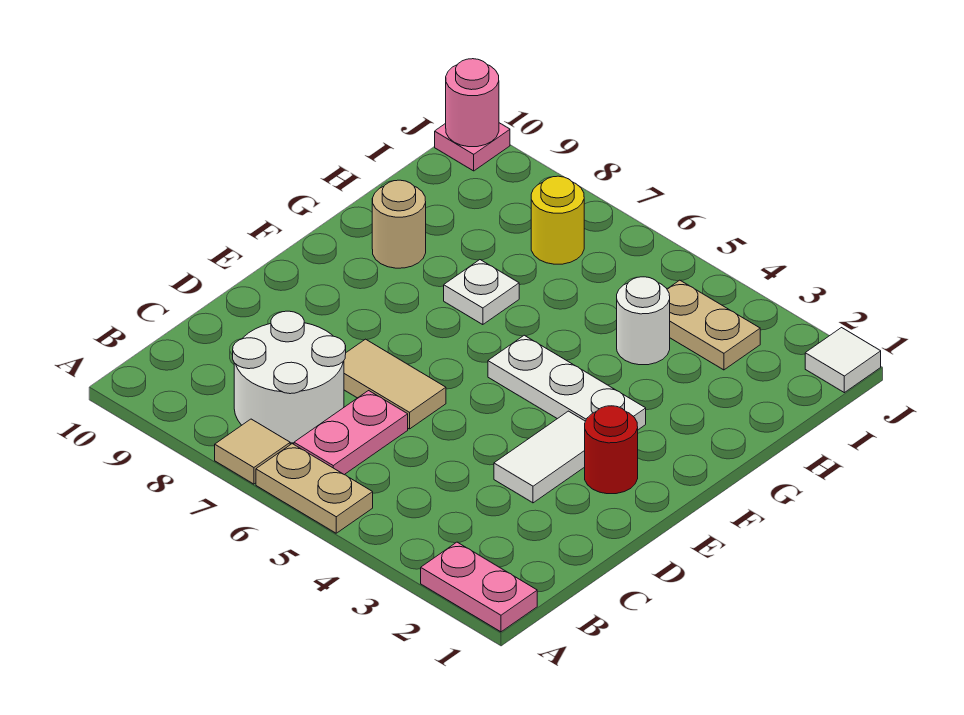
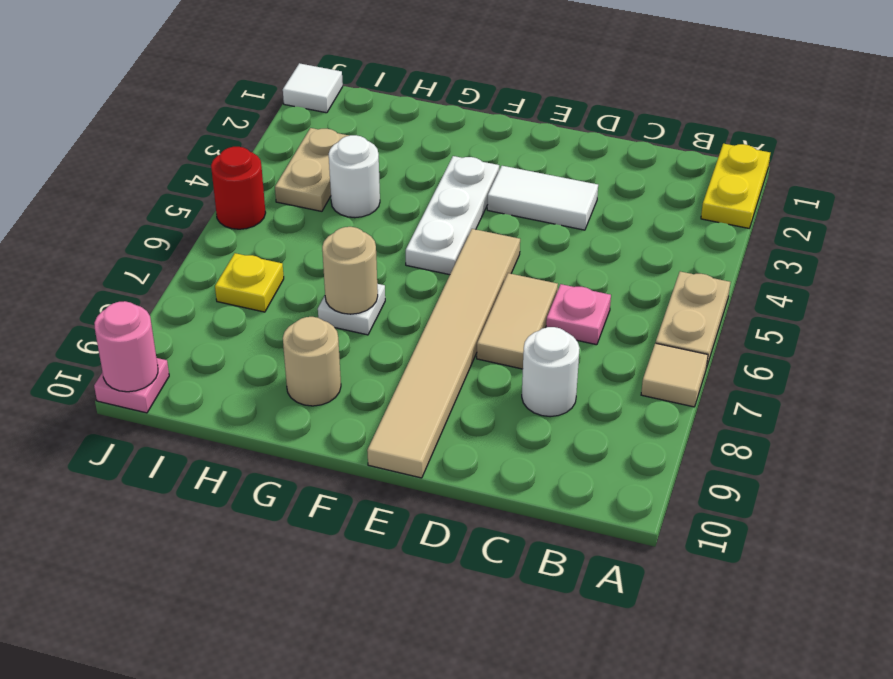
pink 1x2 plate [421,542,537,632] -> yellow 1x2 plate [701,144,770,228]
pink 1x2 plate [294,391,408,475] -> pink 1x1 plate [546,284,611,345]
white 2x2 round brick [233,311,346,443] -> white 1x1 round brick [522,327,580,417]
red 1x1 round brick [585,406,638,494] -> red 1x1 round brick moved to [211,147,266,229]
none -> tan 1x6 tile [367,229,520,478]
none -> tan 1x1 round brick [322,227,378,314]
yellow 1x1 round brick [531,176,584,264] -> yellow 1x1 plate [215,253,284,312]

